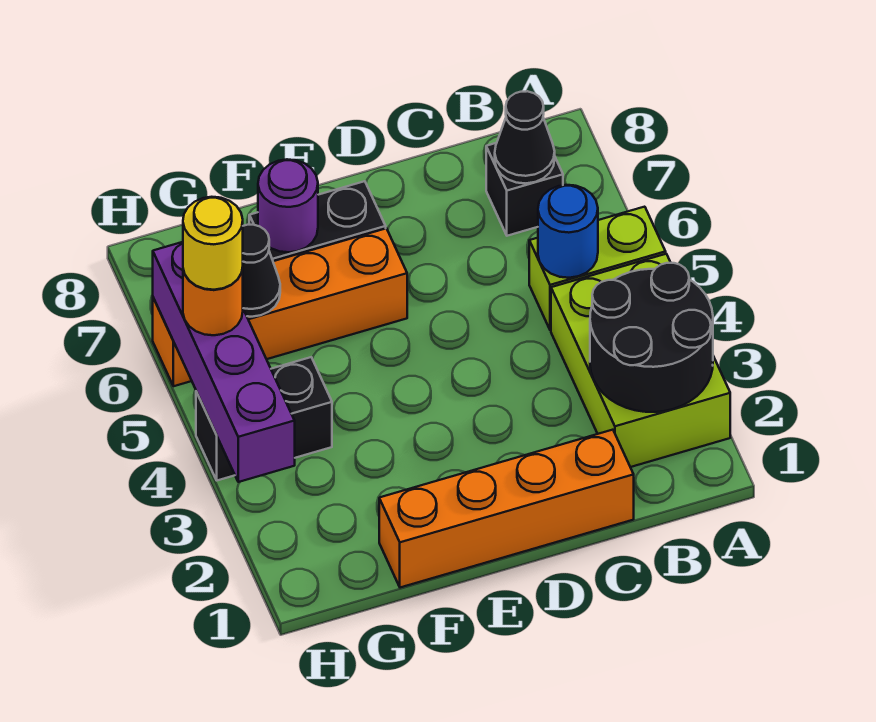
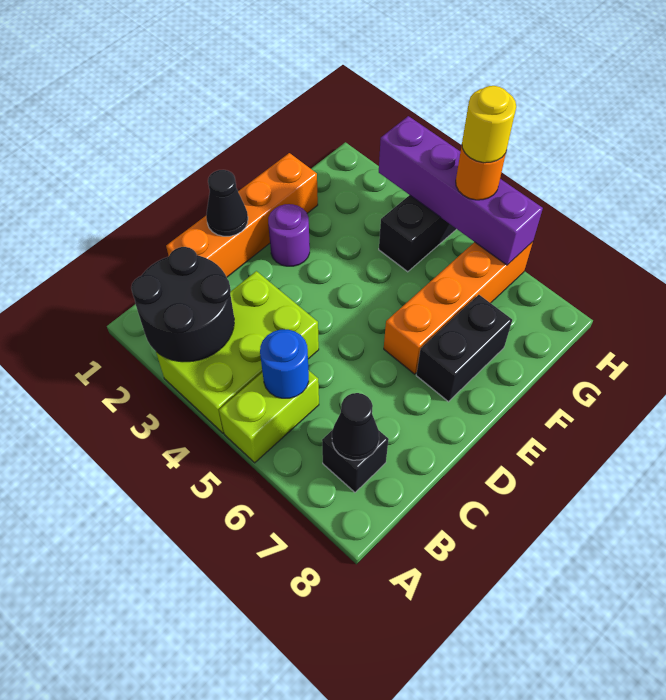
lime 2x3 brick [551,254,730,467] -> lime 2x3 brick turned to [156,271,319,433]
purple 1x1 round brick [258,159,318,252] -> purple 1x1 round brick moved to [268,204,310,266]
black 1x1 cone [242,225,280,317] -> black 1x1 cone moved to [206,170,248,236]

